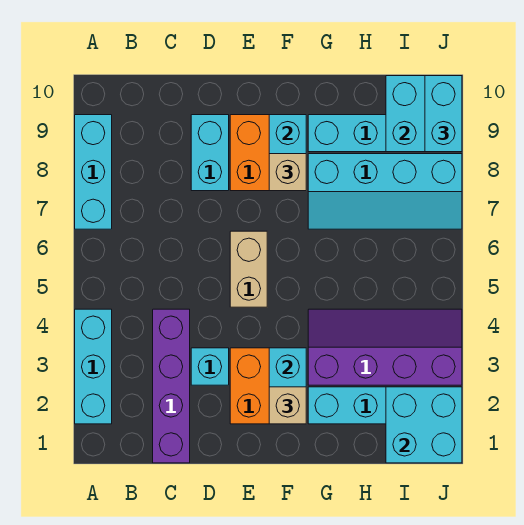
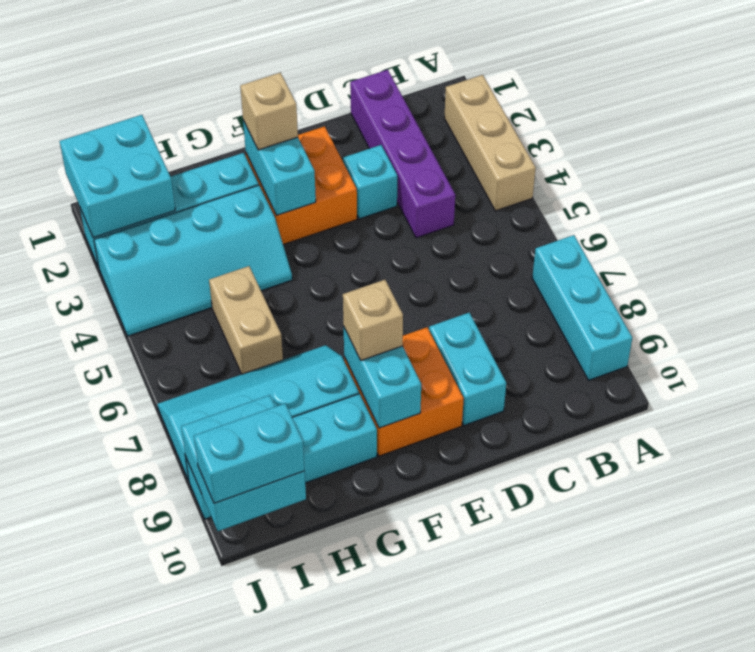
cyan 1x3 brick [75,309,112,424] -> tan 1x3 brick [444,75,536,211]
tan 1x2 brick [230,231,267,307] -> tan 1x2 brick moved to [209,266,283,374]
purple 2x4 slope [308,309,462,385] -> cyan 2x4 slope [94,185,292,336]
cyan 1x2 brick [425,76,462,152] -> cyan 1x2 brick turned to [194,403,305,503]

